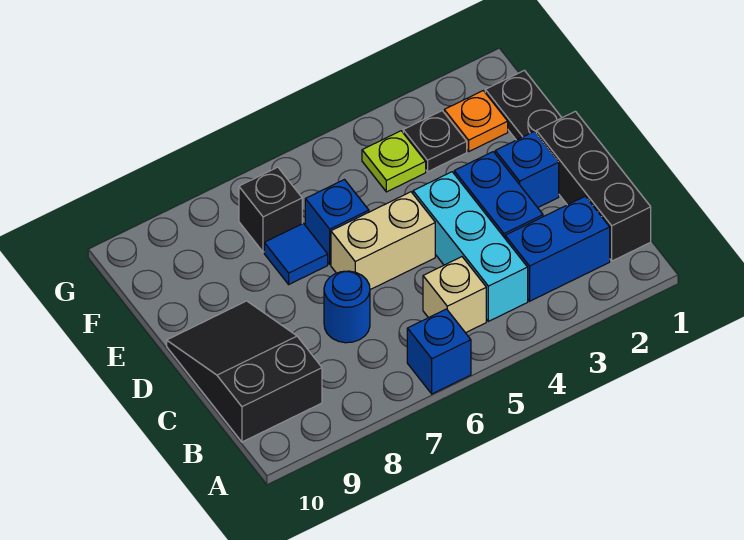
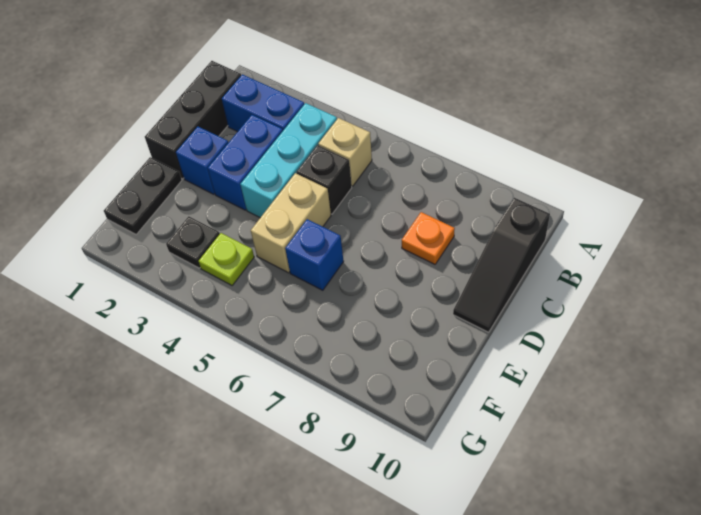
blue 1x1 brick [407,309,471,394] -> none
black 2x3 slope [167,301,322,442] -> black 1x3 slope [453,198,550,332]
blue 1x1 round brick [324,271,370,343] -> none
tan 1x2 brick [331,192,435,290] -> tan 1x2 brick turned to [251,173,331,273]
blue 1x1 tile [264,223,328,284] -> none
orange 1x1 plate [444,91,508,151] -> orange 1x1 plate moved to [402,212,455,264]
black 1x1 brick [239,167,302,252] -> black 1x1 brick moved to [296,145,352,214]

